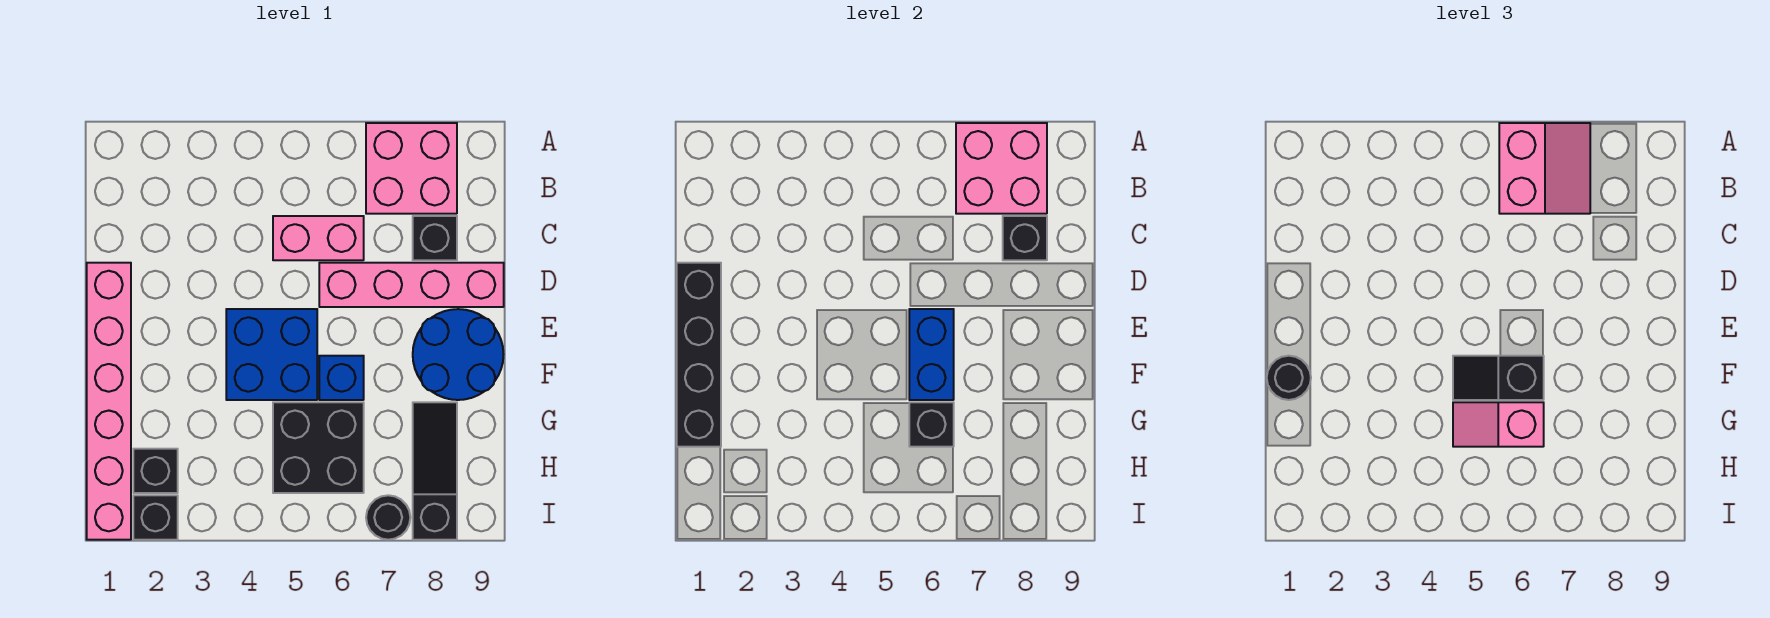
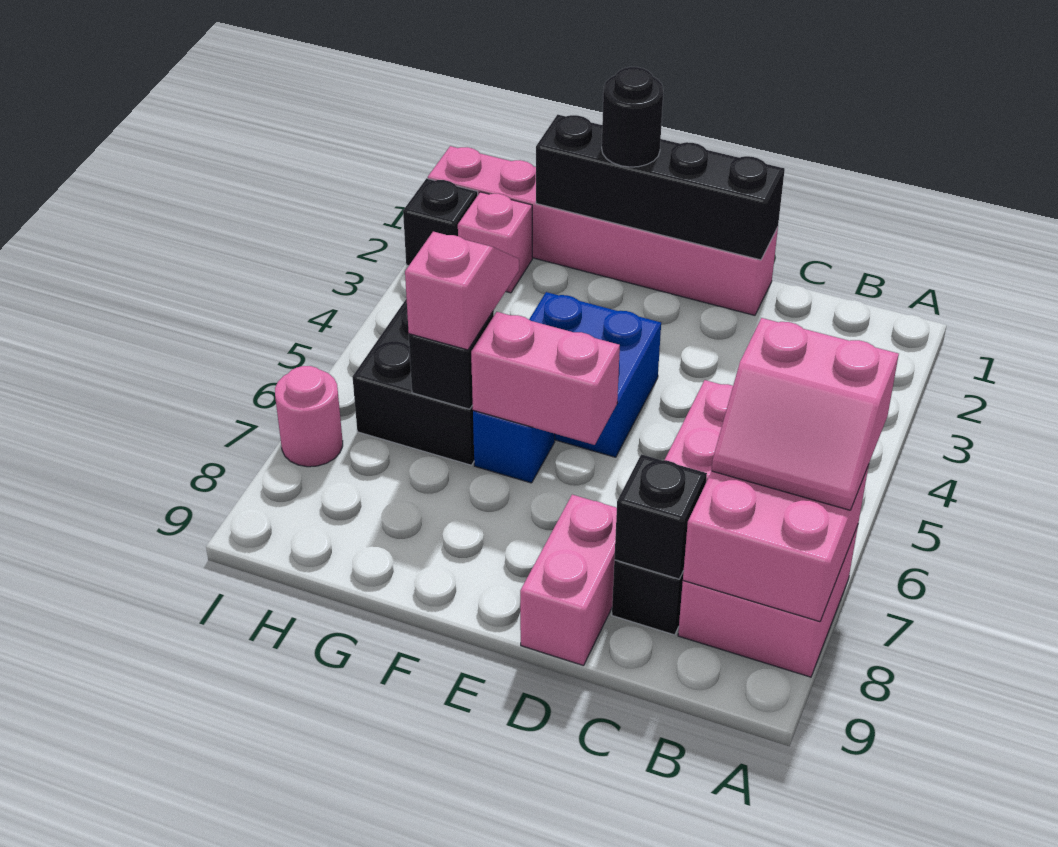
pink 1x4 brick [319,263,504,307] -> pink 1x2 brick [520,495,617,666]
blue 1x2 brick [909,309,954,400] -> pink 1x2 brick [471,312,620,445]
blue 2x2 round brick [413,309,503,400] -> none
black 1x2 slope [1453,356,1544,400] -> none
black 1x3 slope [413,402,457,540] -> none
black 1x1 brick [133,449,178,493] -> pink 1x1 brick [458,192,532,293]
black 1x1 round brick [366,495,410,540] -> pink 1x1 round brick [275,366,343,467]

